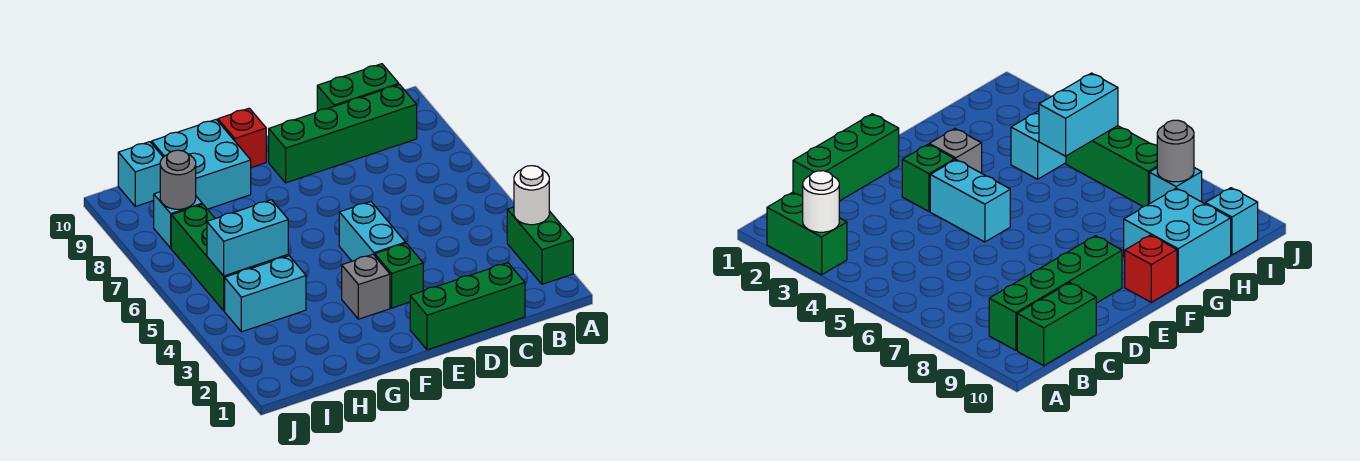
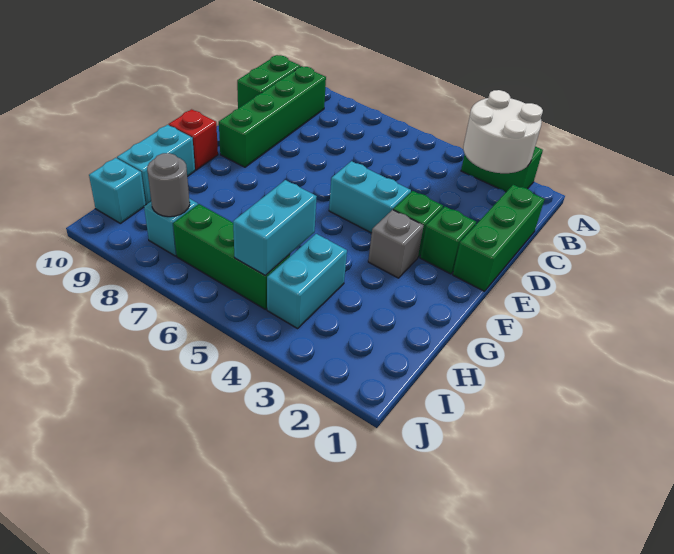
white 1x1 round brick [514,166,549,225] -> white 2x2 round brick [463,90,543,173]
none -> green 1x1 brick [420,207,476,274]
cyan 2x2 brick [152,120,251,209] -> cyan 1x2 brick [117,125,195,205]

